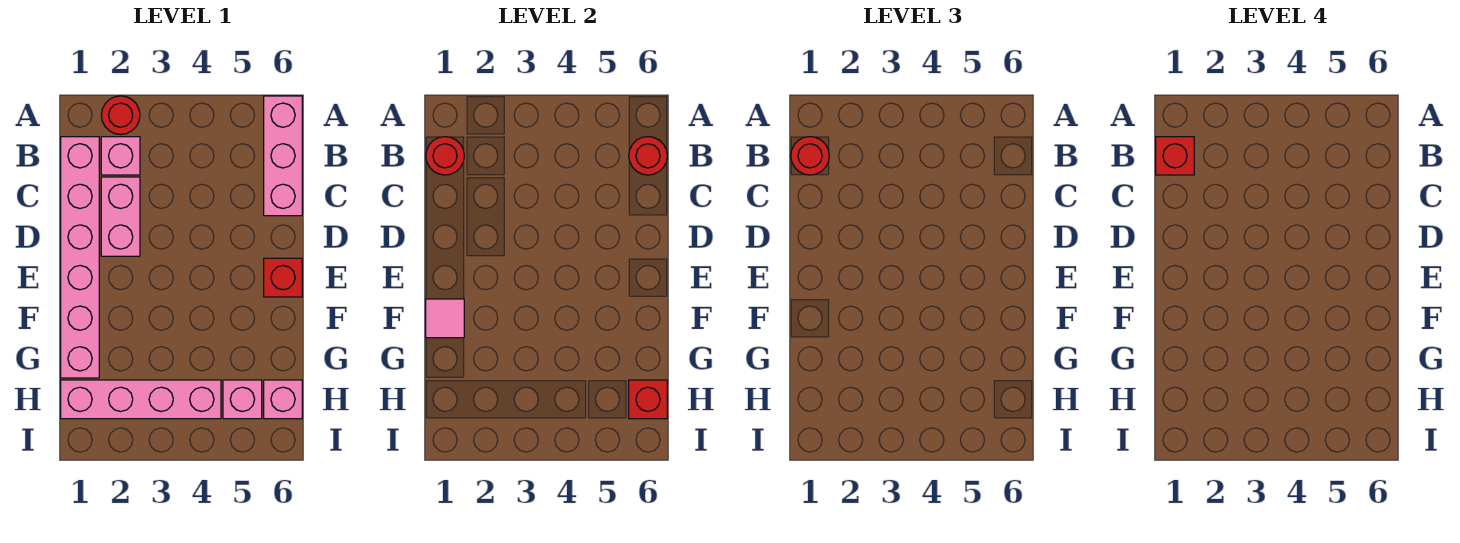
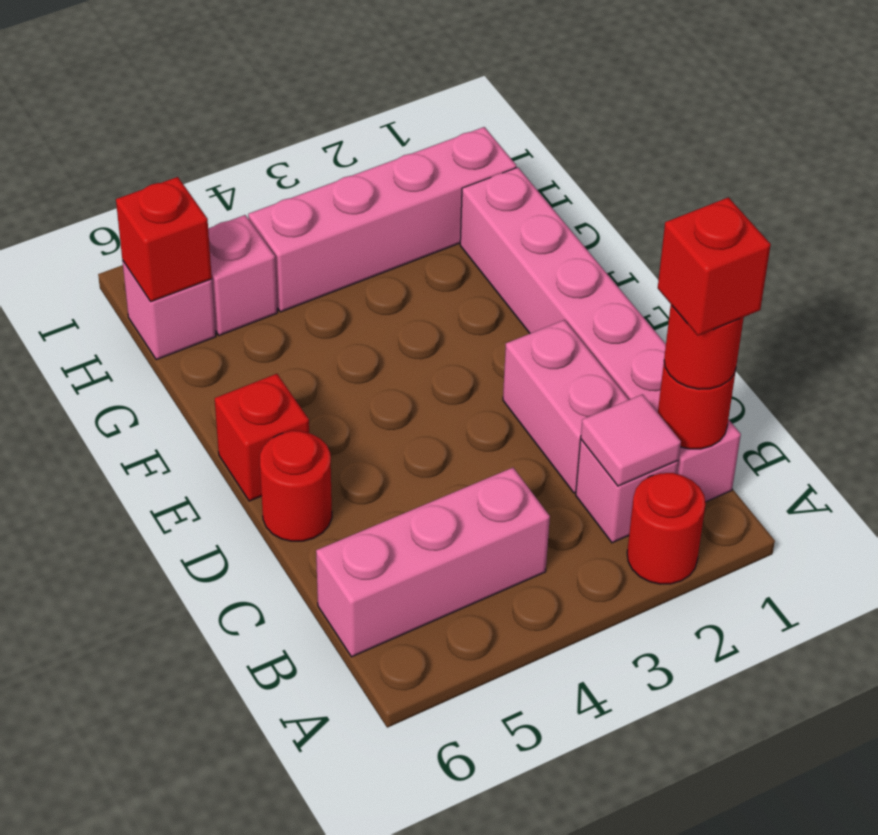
pink 1x3 brick [264,96,302,216] -> pink 1x3 brick turned to [316,468,550,657]
red 1x1 round brick [629,137,667,175] -> red 1x1 round brick moved to [260,431,332,541]
pink 1x1 tile [426,299,464,338] -> pink 1x1 tile moved to [581,394,681,486]

